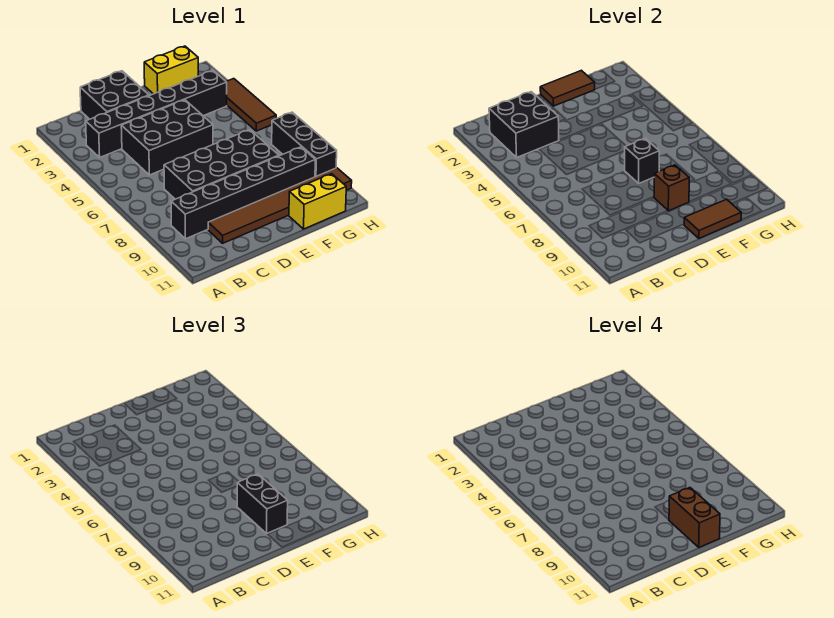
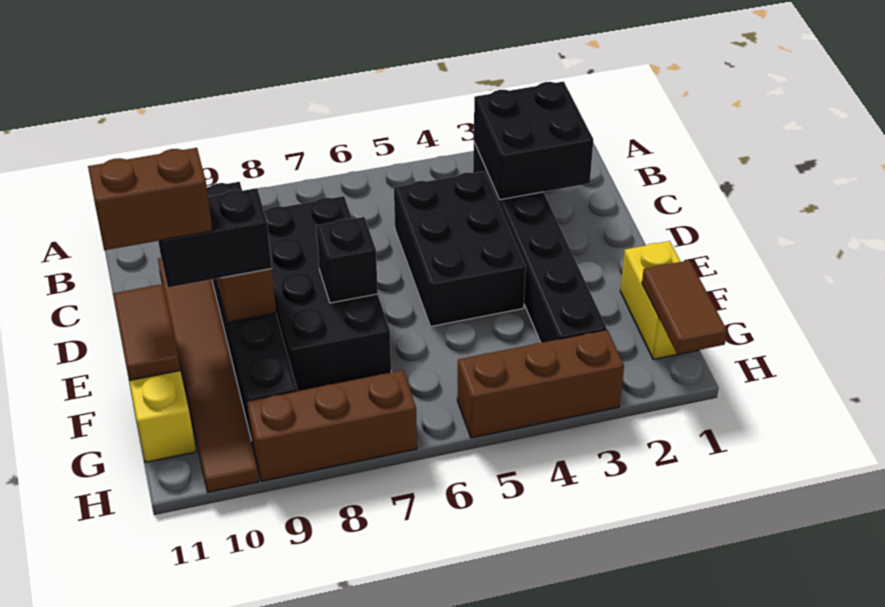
black 2x2 brick [80,71,149,119] -> none
brown 1x2 tile [540,70,595,106] -> brown 1x2 tile moved to [642,260,727,354]
brown 1x3 tile [226,79,276,131] -> brown 1x3 brick [457,330,624,438]
black 1x3 brick [272,112,337,177] -> brown 1x3 brick [247,370,417,481]

